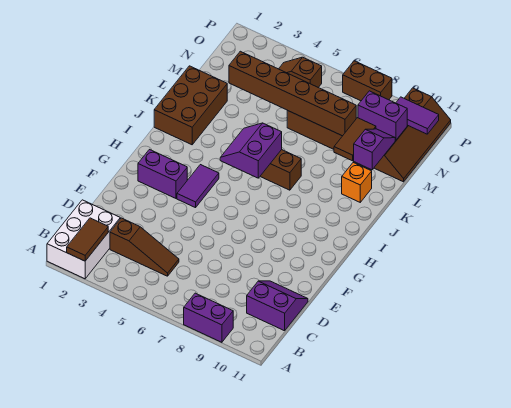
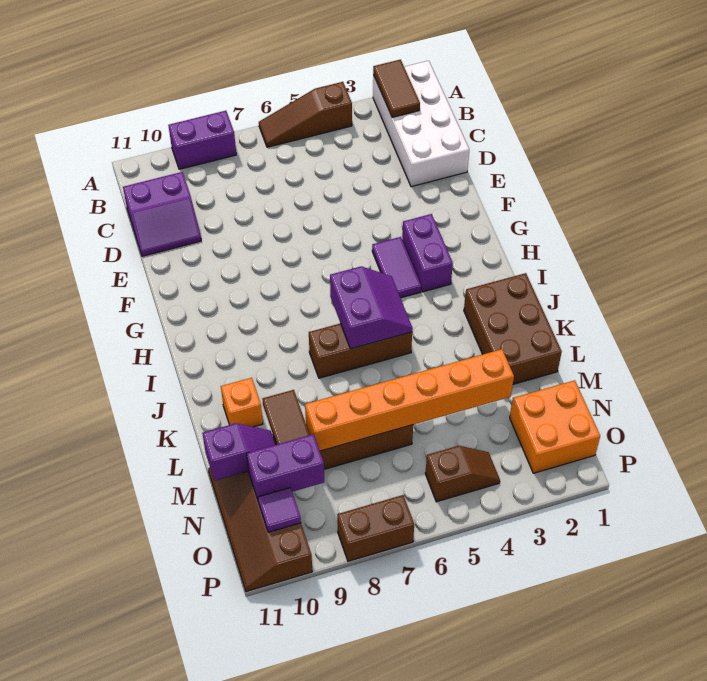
white 2x3 brick [47,200,120,279] -> white 2x4 brick [373,61,469,187]
brown 1x3 slope [110,218,179,276] -> brown 1x3 slope moved to [259,82,352,147]
purple 1x2 brick [138,150,187,198] -> purple 1x2 brick turned to [402,214,453,292]
purple 1x2 slope [353,129,395,170] -> purple 1x2 slope turned to [202,423,275,481]
brown 1x6 brick [229,51,356,136] -> orange 1x6 brick [305,349,514,451]
none -> orange 2x2 brick [510,380,600,473]
purple 1x2 tile [396,97,439,134] -> purple 1x1 tile [258,488,301,532]

